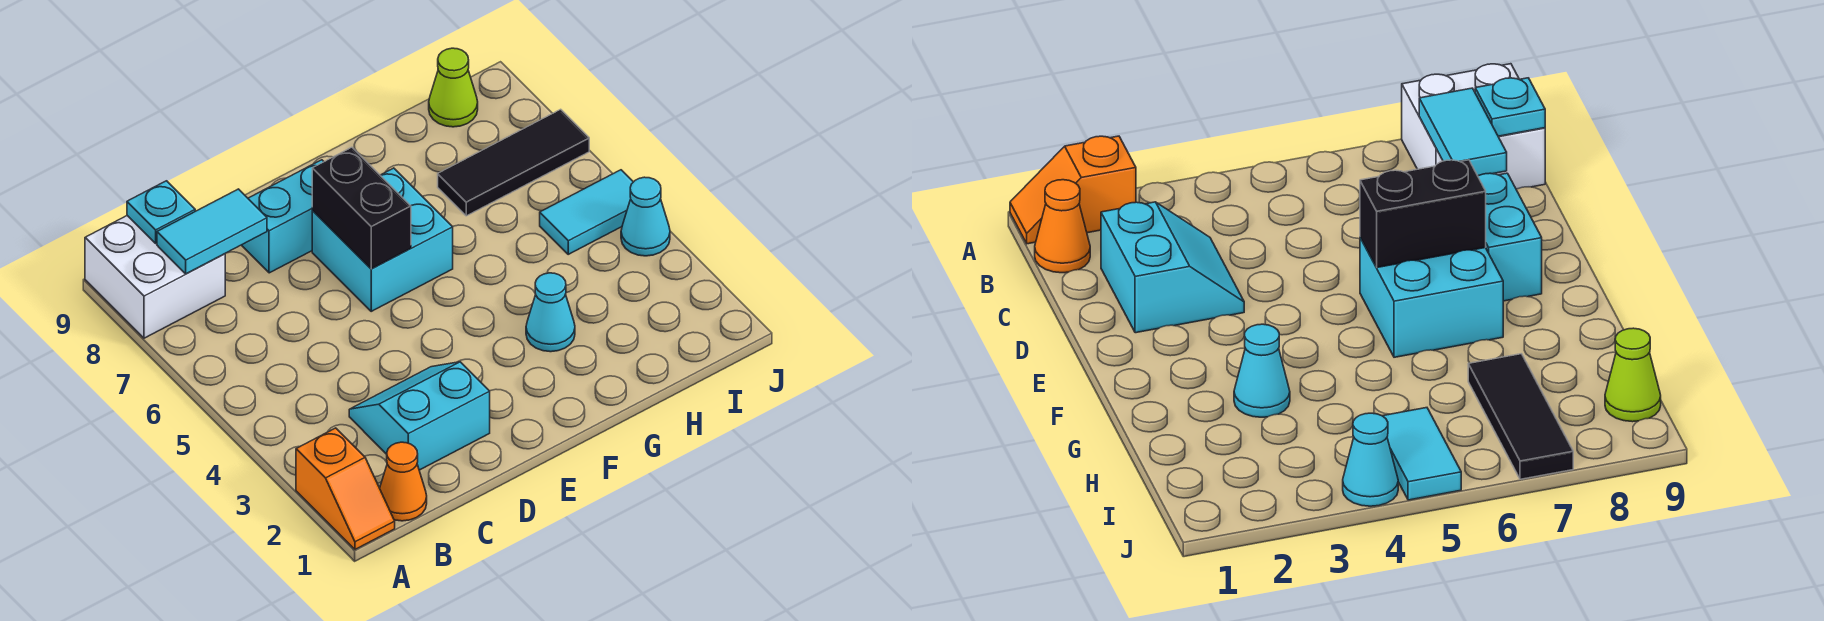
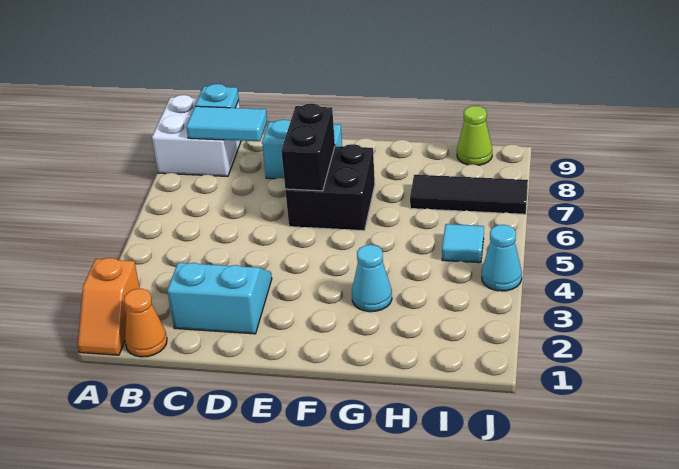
cyan 2x2 brick [312,168,453,311] -> black 2x2 brick [285,144,375,231]
cyan 1x2 tile [540,170,633,254] -> cyan 1x1 tile [442,224,484,263]

